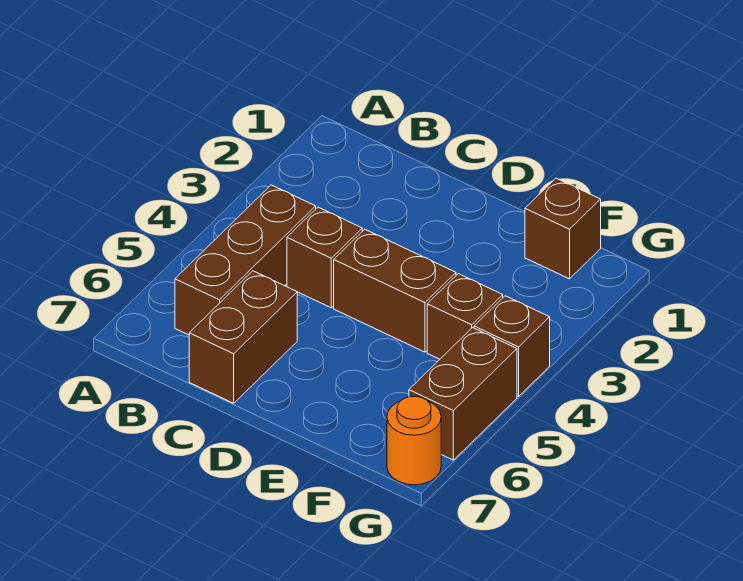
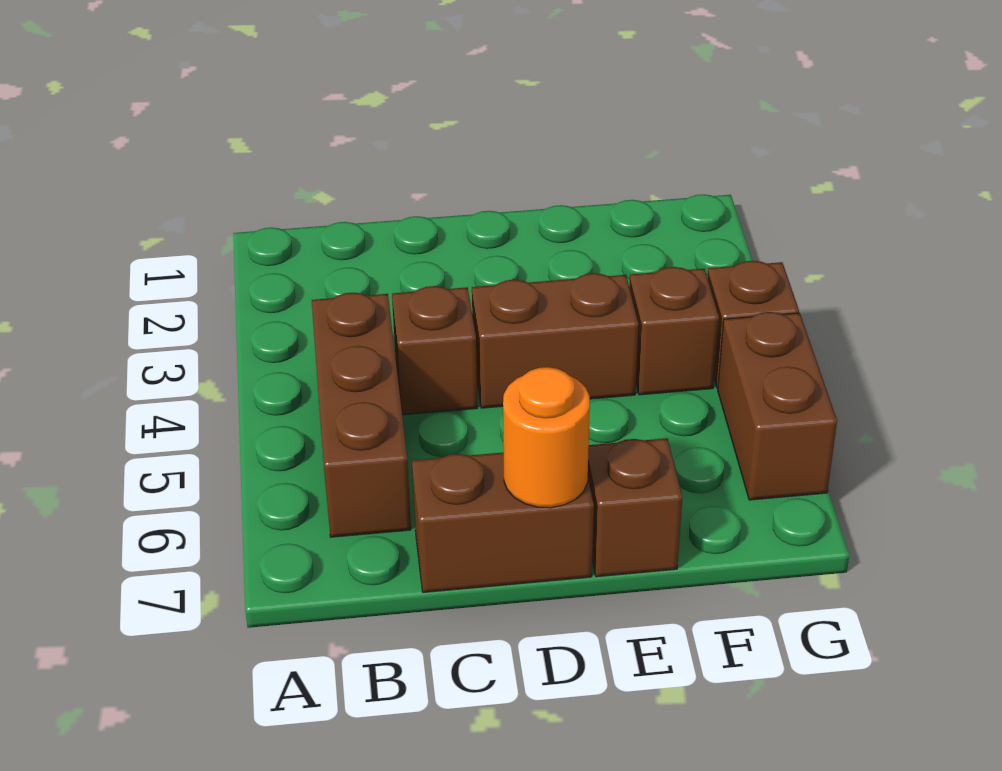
brown 1x2 brick [189,271,297,403] -> brown 1x2 brick turned to [412,452,594,592]
brown 1x1 brick [525,178,601,279] -> brown 1x1 brick moved to [588,438,683,577]
orange 1x1 round brick [387,396,441,485] -> orange 1x1 round brick moved to [503,367,590,508]

